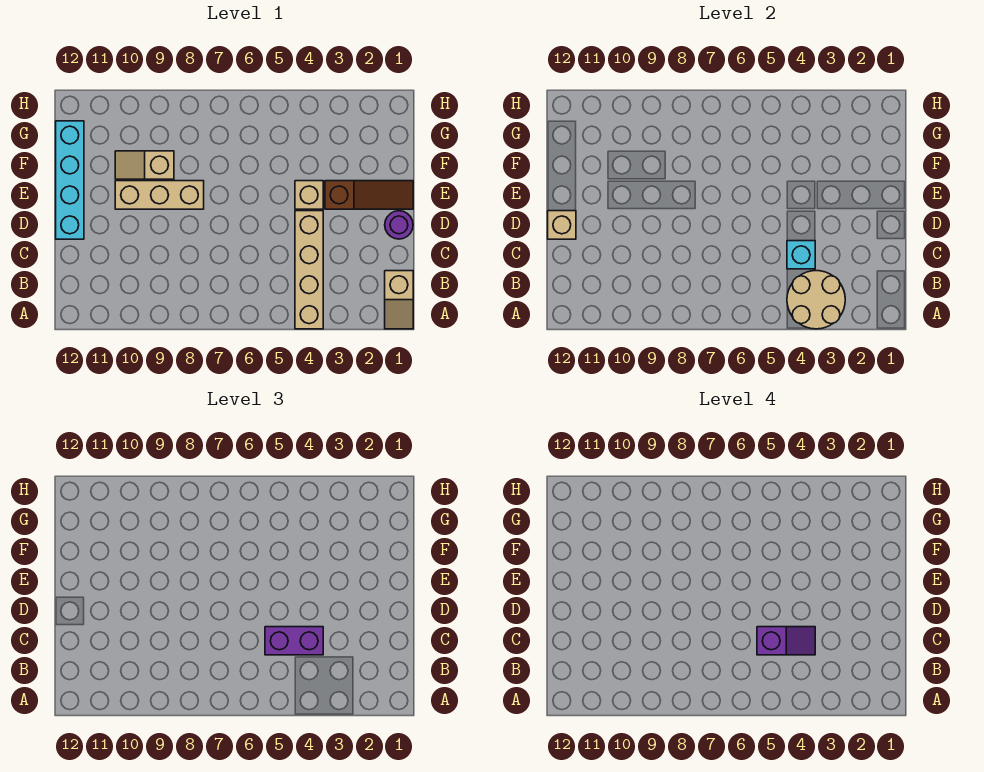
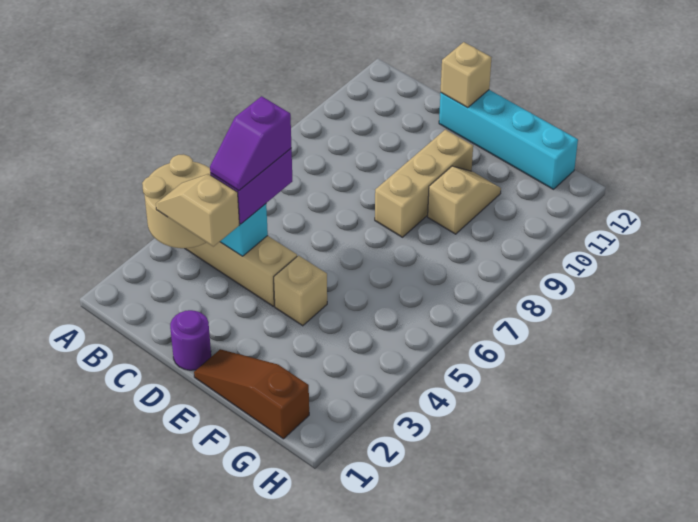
tan 1x2 slope [385,271,413,329] -> tan 1x2 slope moved to [156,174,239,247]
brown 1x3 slope [325,181,413,209] -> brown 1x3 slope turned to [194,349,309,439]

